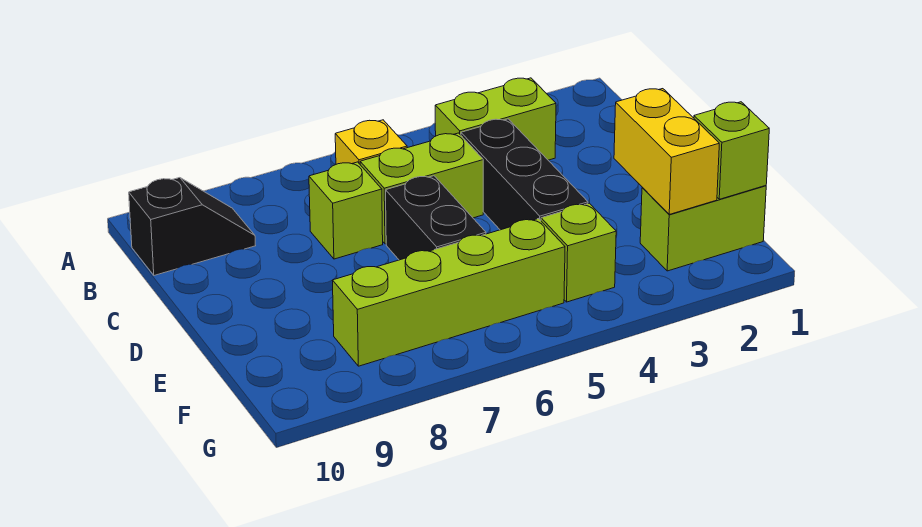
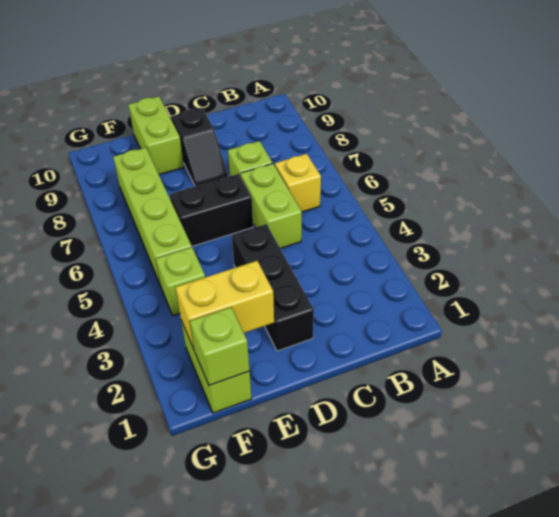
lime 1x2 brick [435,78,556,160] -> lime 1x2 brick moved to [128,96,184,175]
black 1x2 slope [129,178,256,275] -> black 1x2 slope moved to [171,108,228,186]
black 1x3 brick [461,119,588,230] -> black 1x3 brick turned to [232,224,314,351]

